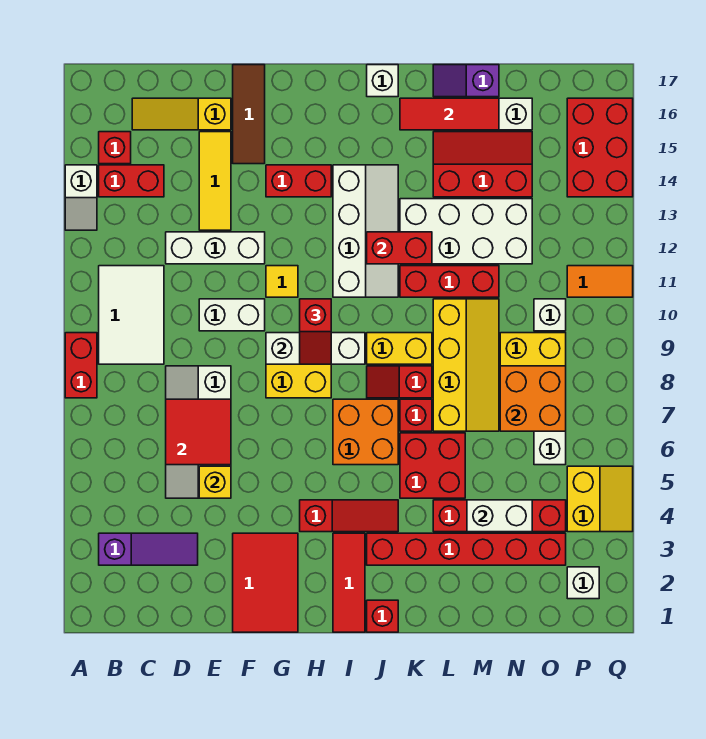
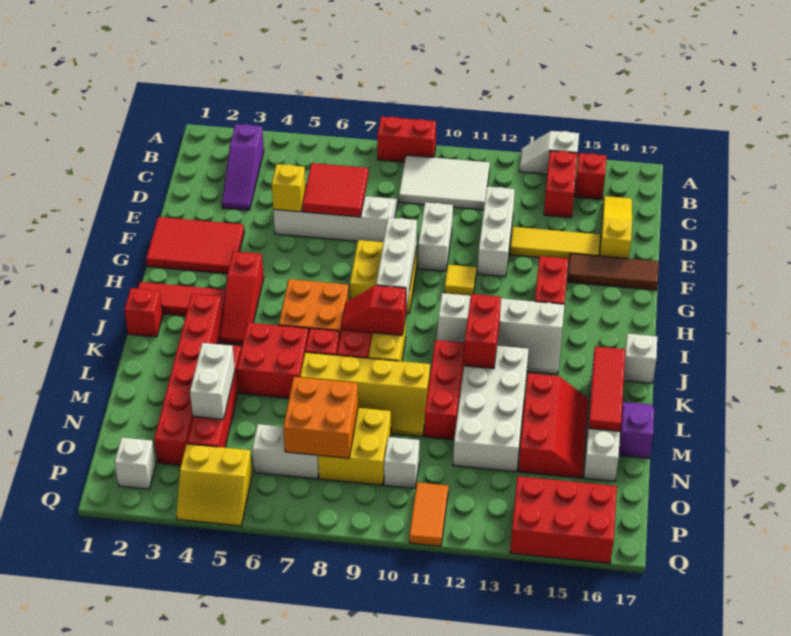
red 1x2 slope [300,299,331,364] -> red 1x2 slope moved to [341,285,406,335]

